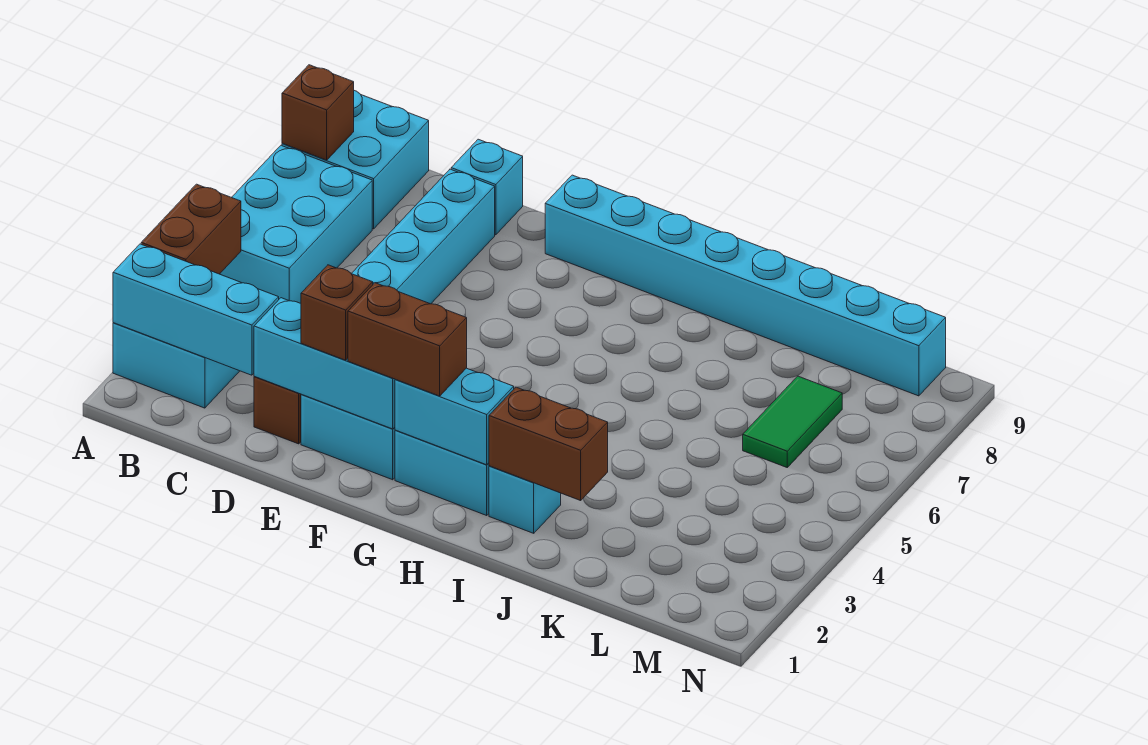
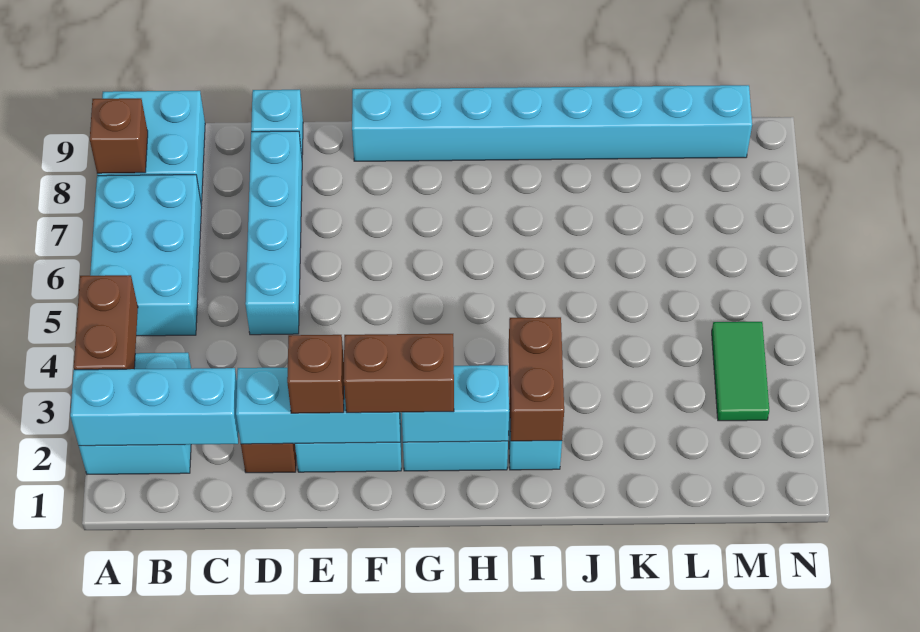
brown 1x2 brick [489,387,608,501] -> brown 1x2 brick turned to [509,317,564,441]
green 1x2 tile [743,376,842,467] -> green 1x2 tile moved to [712,322,769,421]

